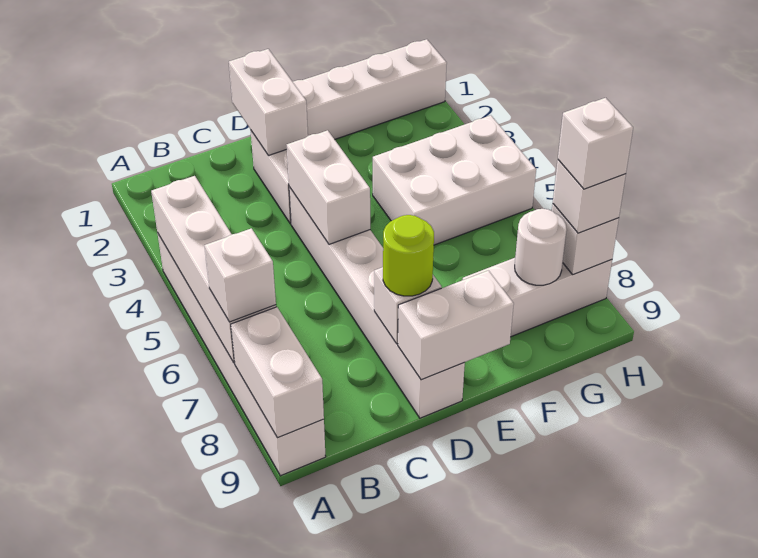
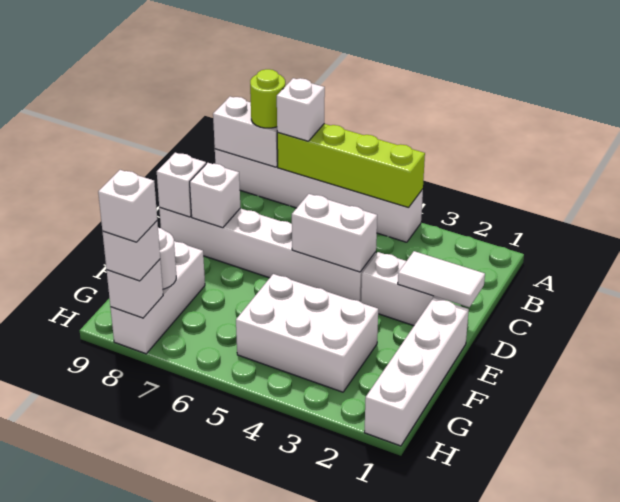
white 1x4 brick [151,176,276,363] -> lime 1x4 brick [277,124,425,208]
white 1x2 brick [229,49,308,156] -> white 1x2 tile [398,251,485,307]
lime 1x1 round brick [383,215,434,296] -> lime 1x1 round brick moved to [250,69,285,128]
white 1x2 brick [398,270,514,380] -> white 1x1 brick [157,153,206,217]
white 2x3 brick [373,115,536,245] -> white 2x3 brick turned to [236,274,378,392]

